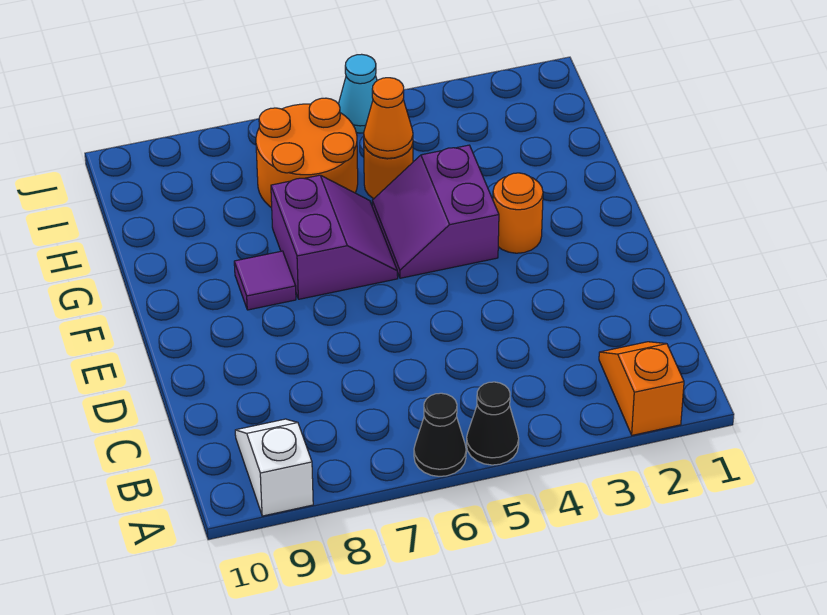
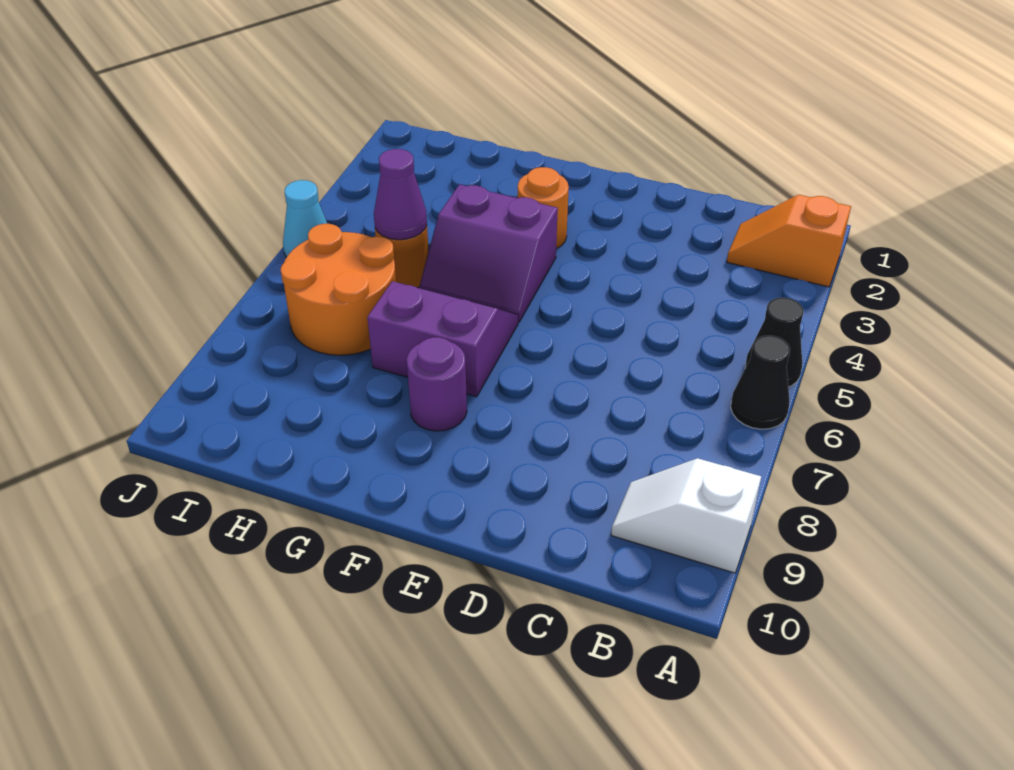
purple 1x1 tile [234,251,296,310] -> purple 1x1 round brick [407,337,467,431]
orange 1x1 cone [364,78,413,158] -> purple 1x1 cone [374,149,427,240]

